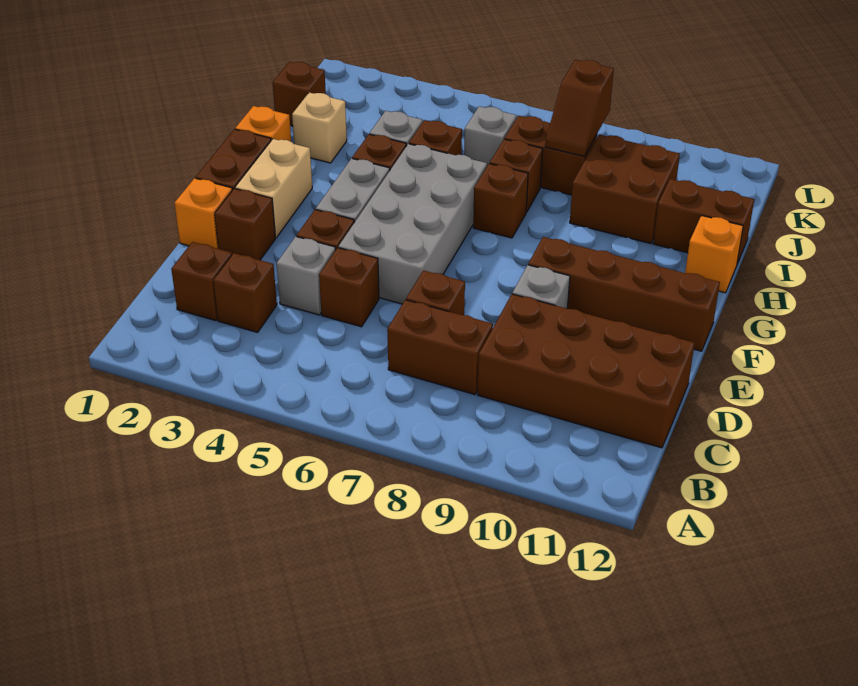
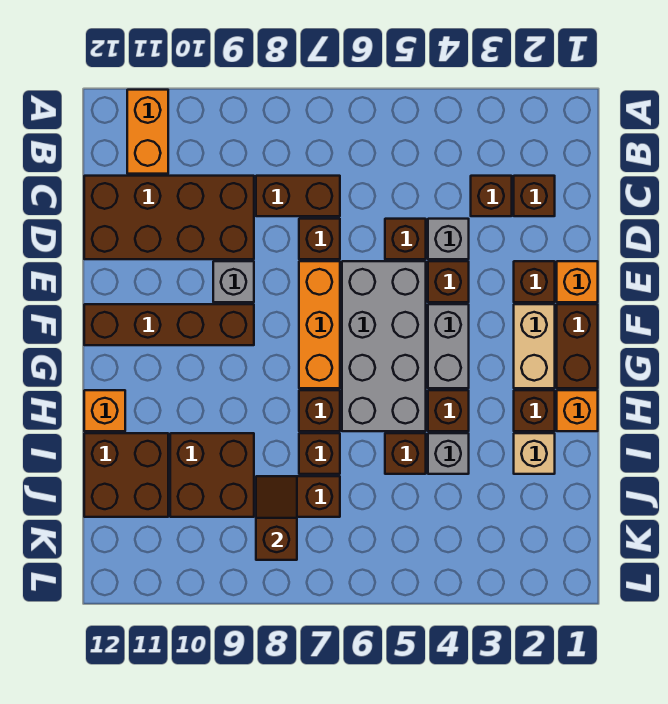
none -> orange 1x2 brick [127,90,168,174]
none -> orange 1x3 brick [299,261,340,388]
brown 1x2 brick [653,179,754,264] -> brown 2x2 brick [84,433,168,517]
brown 1x1 brick [273,62,326,126] -> brown 1x1 brick moved to [514,390,555,431]
grey 1x1 brick [464,106,517,166] -> none

